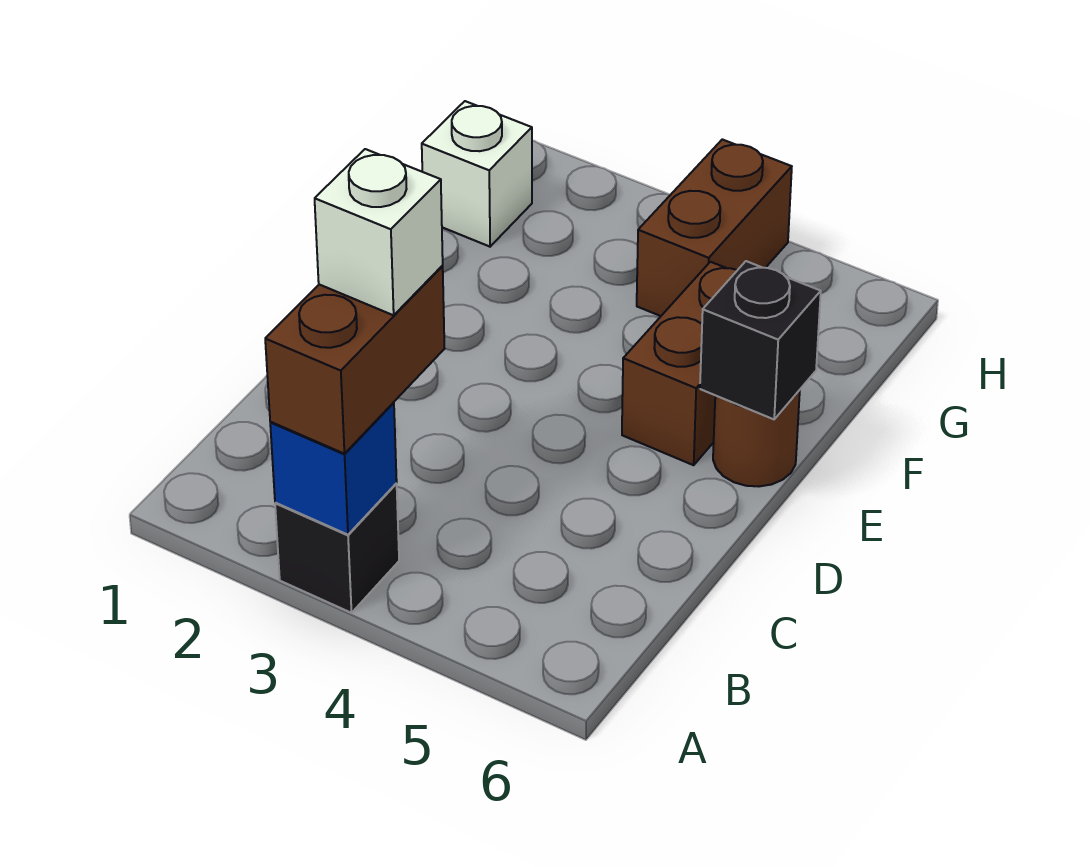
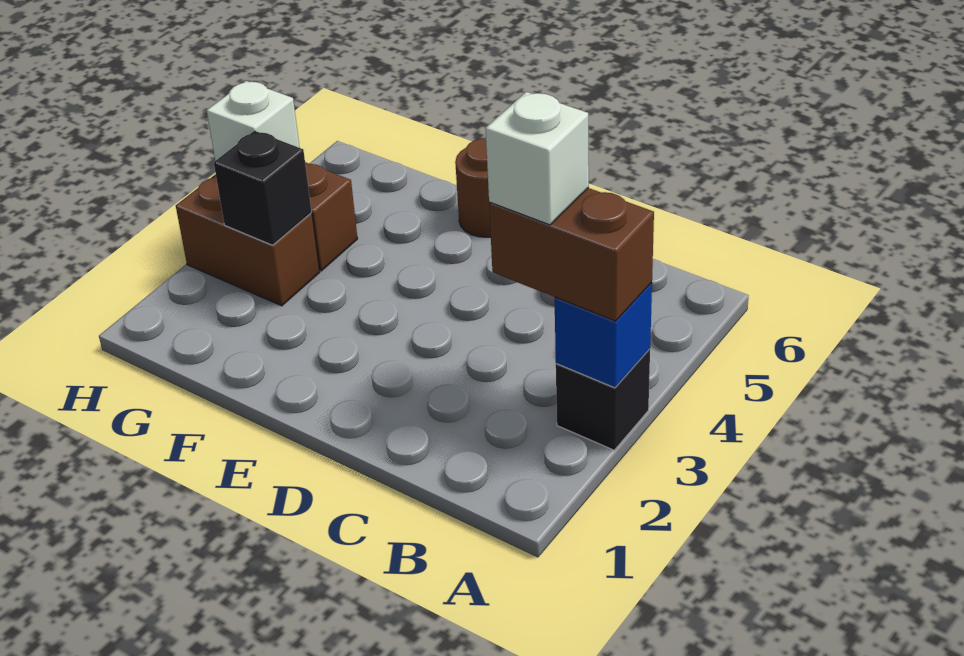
brown 1x2 brick [622,262,737,465] -> brown 1x2 brick moved to [176,174,319,306]
black 1x1 brick [700,261,821,419] -> black 1x1 brick moved to [214,131,312,245]
white 1x1 brick [422,101,532,247] -> white 1x1 brick moved to [207,81,300,161]

